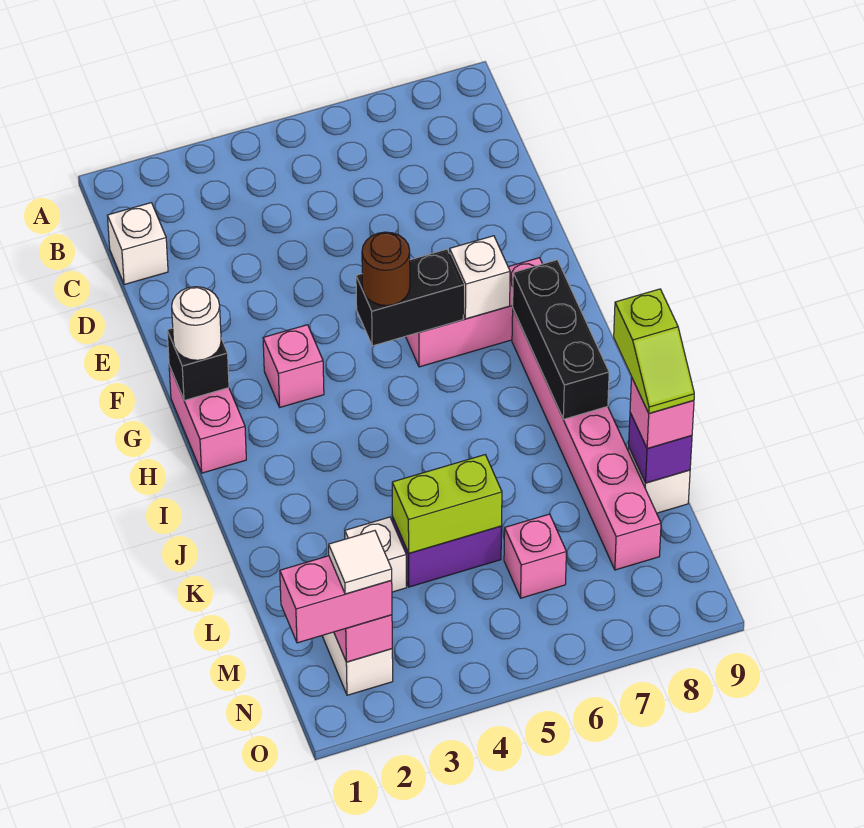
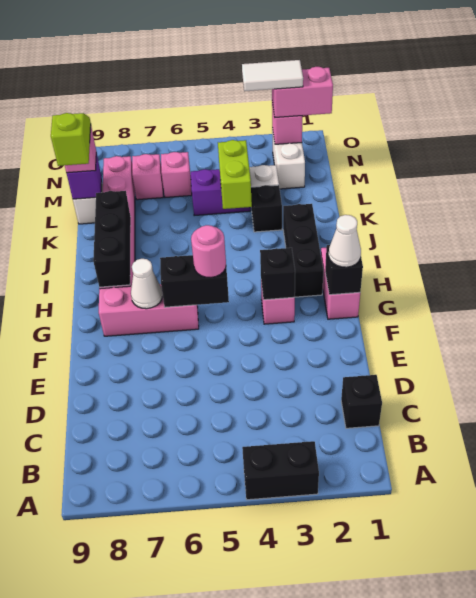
none -> black 1x2 brick [242,441,319,500]
white 1x1 brick [107,203,168,285] -> black 1x1 brick [341,375,382,428]
white 1x1 round brick [172,287,221,360] -> white 1x1 cone [329,215,361,267]
none -> black 1x1 brick [260,248,295,300]
brown 1x1 round brick [362,232,410,306] -> pink 1x1 round brick [191,225,226,278]
white 1x1 brick [450,236,510,319] -> white 1x1 cone [131,259,163,309]
none -> black 1x3 brick [283,204,323,297]
none -> black 1x1 brick [251,185,282,232]
lime 1x2 brick [392,455,502,553] -> lime 1x2 brick turned to [218,140,252,209]
none -> pink 1x1 brick [132,154,163,200]
white 1x1 tile [329,531,392,594] -> white 1x2 tile [242,60,303,91]

